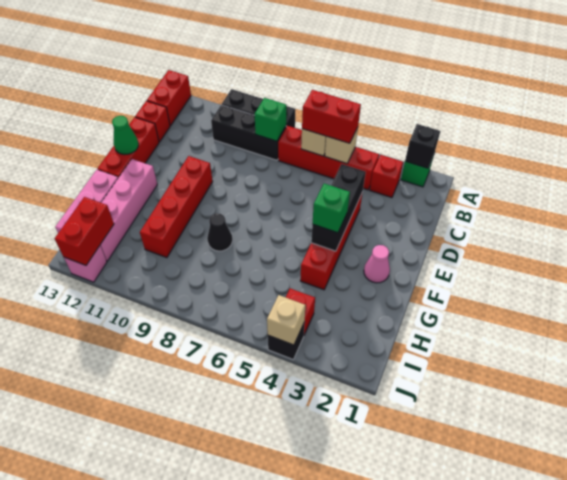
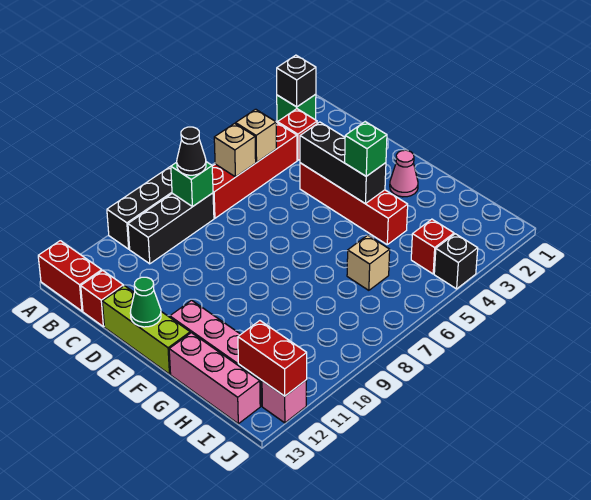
red 1x2 brick [302,90,361,143] -> none
red 1x3 brick [97,117,159,178] -> lime 1x3 brick [102,286,190,374]
red 1x4 brick [140,156,213,258] -> none
black 1x1 cone [207,213,232,251] -> black 1x1 cone moved to [177,127,206,175]
tan 1x1 brick [267,295,305,345] -> tan 1x1 brick moved to [347,235,390,290]

